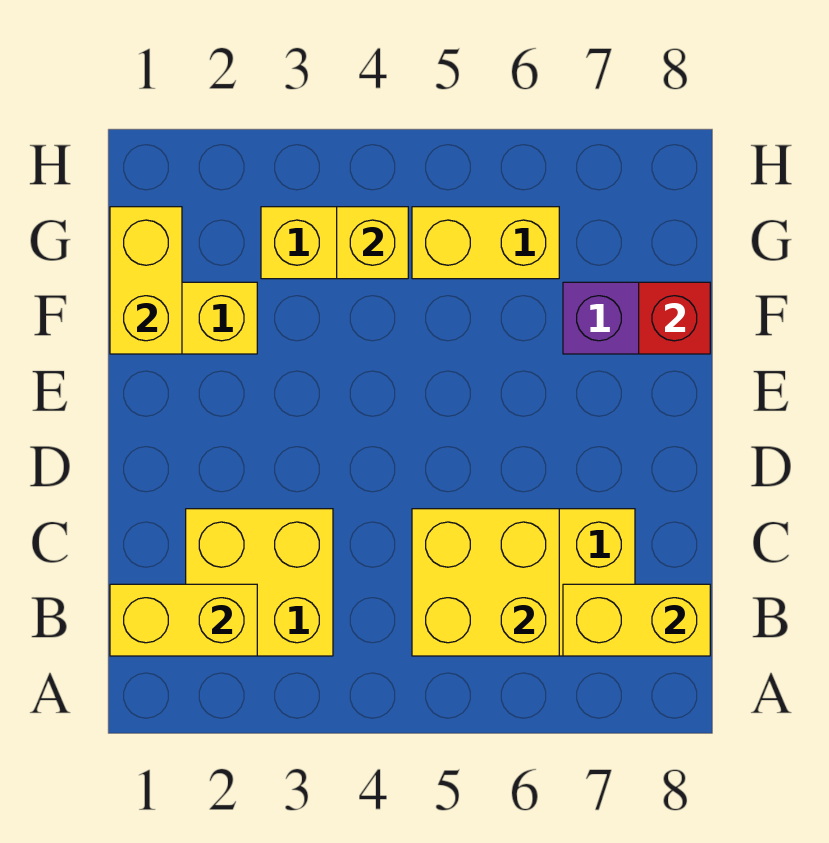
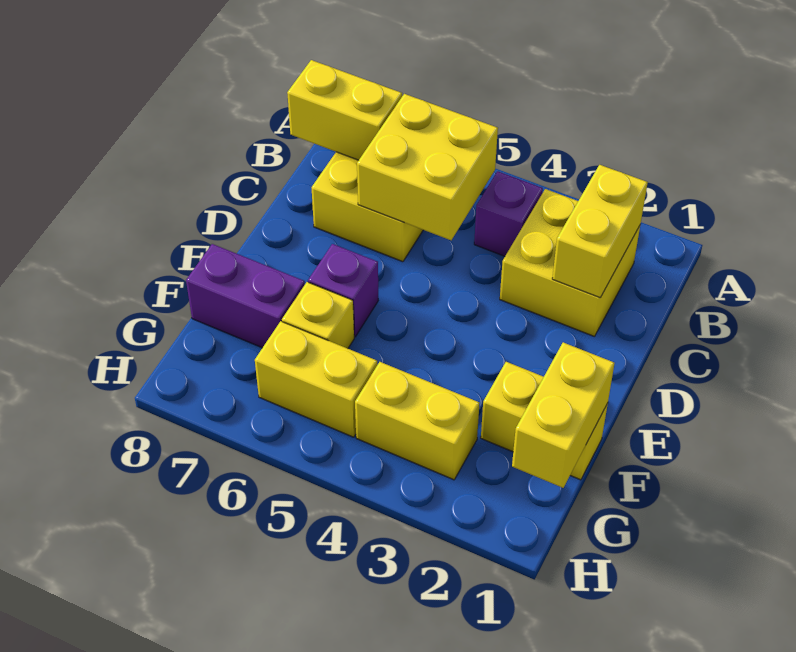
yellow 1x2 brick [110,584,257,656] -> yellow 1x2 brick turned to [552,165,648,298]
none -> purple 1x1 brick [474,171,543,256]
none -> purple 1x1 brick [308,244,378,337]
red 1x1 brick [639,282,710,354] -> none
yellow 1x1 brick [337,207,408,279] -> yellow 1x1 brick moved to [282,282,354,348]

